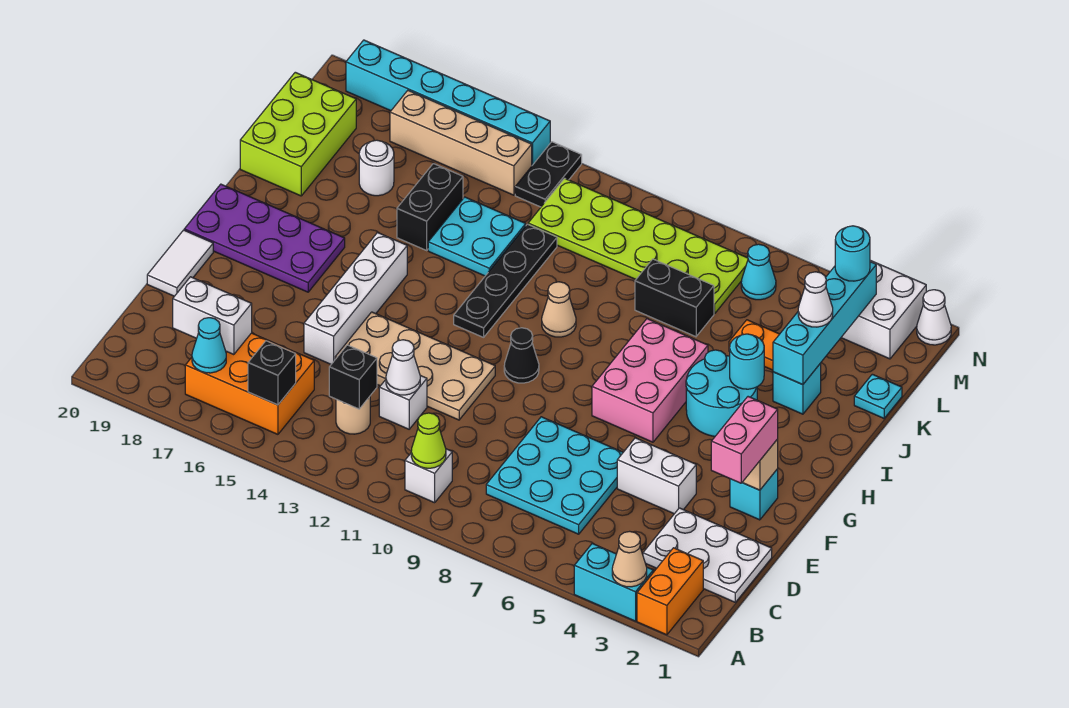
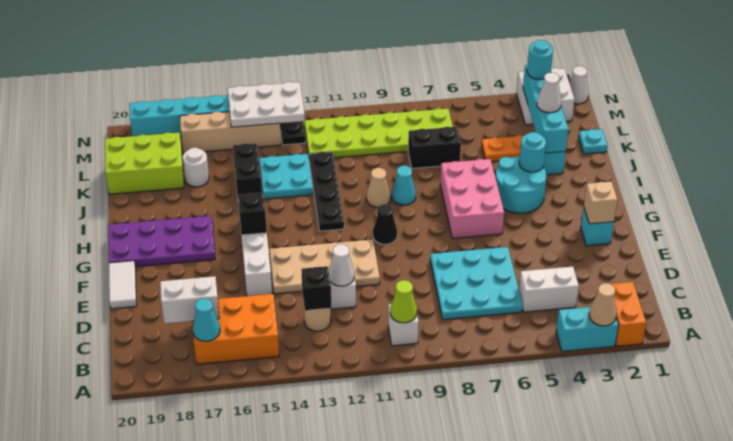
black 1x1 brick [248,341,296,405] -> black 1x1 brick moved to [238,193,267,235]
white 2x3 plate [643,508,772,602] -> white 2x3 plate moved to [228,82,305,127]
pink 1x2 brick [711,397,778,483] -> none
white 1x2 brick [617,438,696,514] -> white 1x2 brick moved to [519,267,579,312]
lime 2x3 brick [240,72,356,196] -> lime 2x3 brick turned to [105,133,184,194]
cyan 1x1 cone [741,244,776,300] -> cyan 1x1 cone moved to [392,166,416,205]

